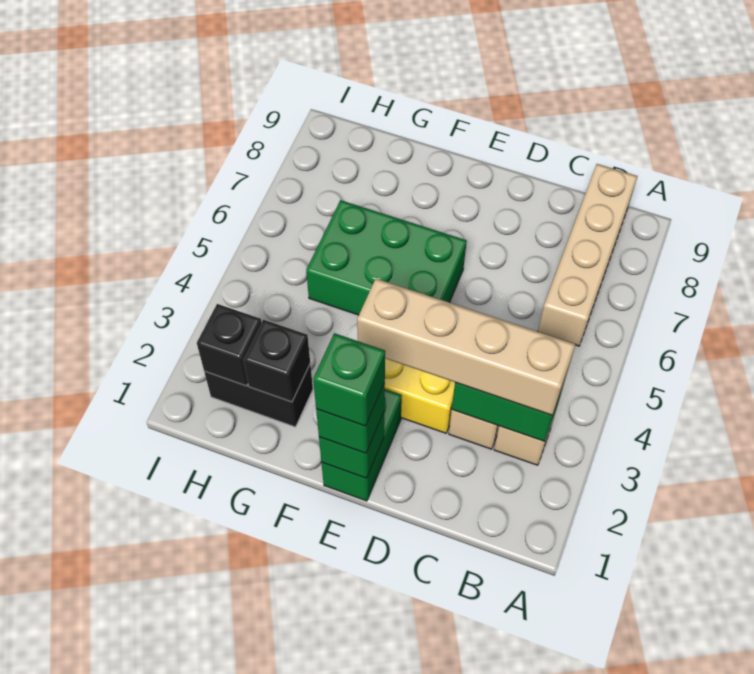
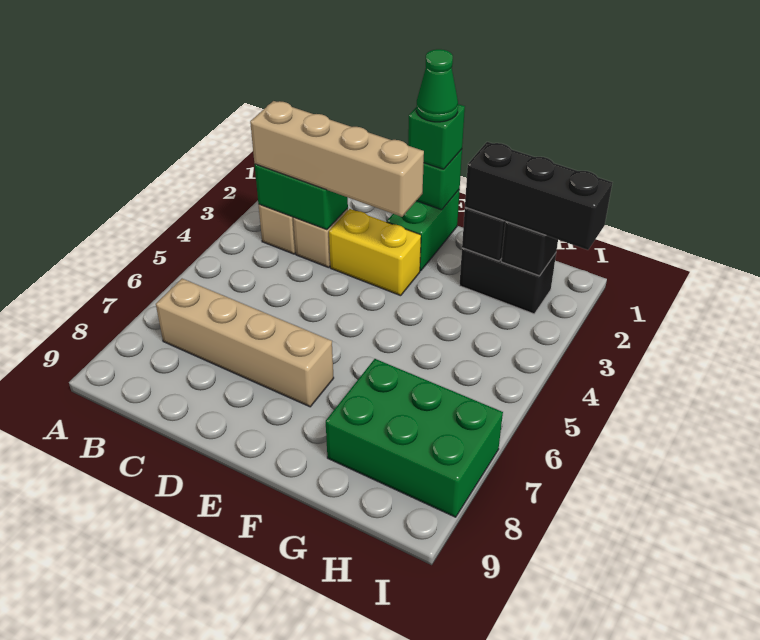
tan 1x4 brick [538,164,638,346] -> tan 1x4 brick turned to [156,279,334,407]
green 1x1 brick [313,333,385,426] -> green 1x1 cone [416,49,458,122]
green 2x3 brick [306,200,467,315] -> green 2x3 brick moved to [326,359,503,517]
none -> black 1x3 brick [465,142,612,250]

